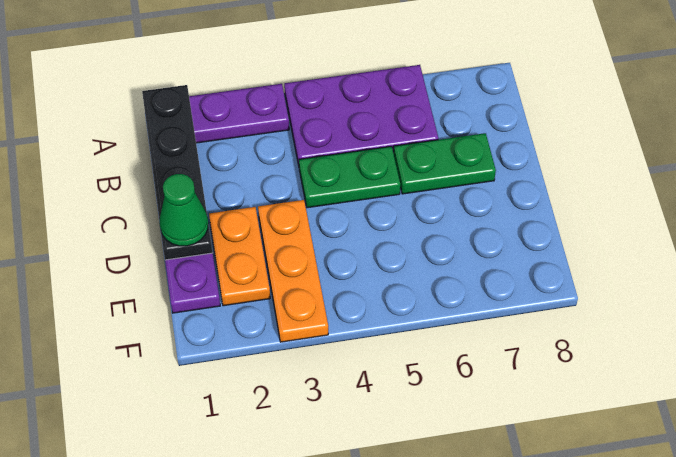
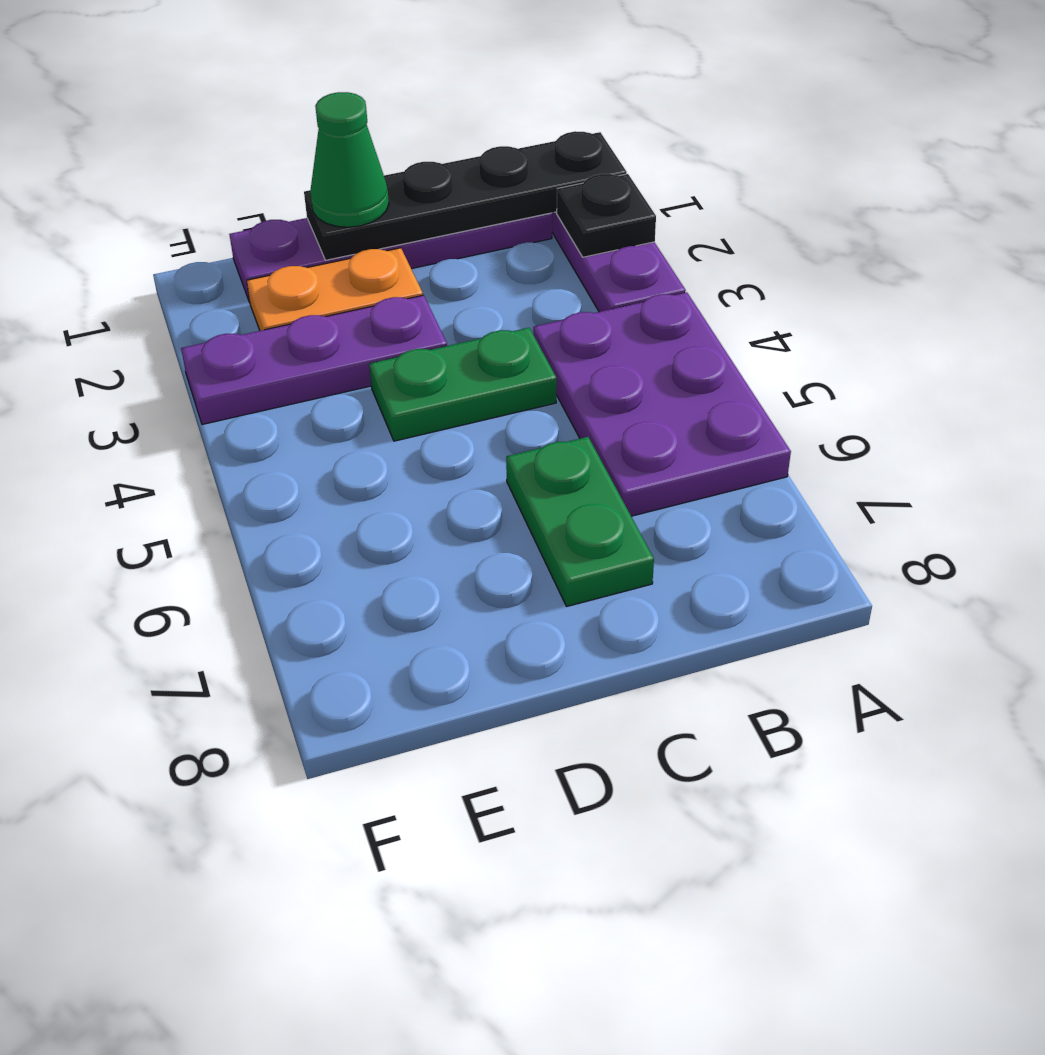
none -> black 1x1 plate [557,174,656,257]
green 1x2 plate [299,146,400,208] -> green 1x2 plate turned to [369,328,557,441]
orange 1x3 plate [258,200,328,342] -> purple 1x3 plate [181,295,447,424]

